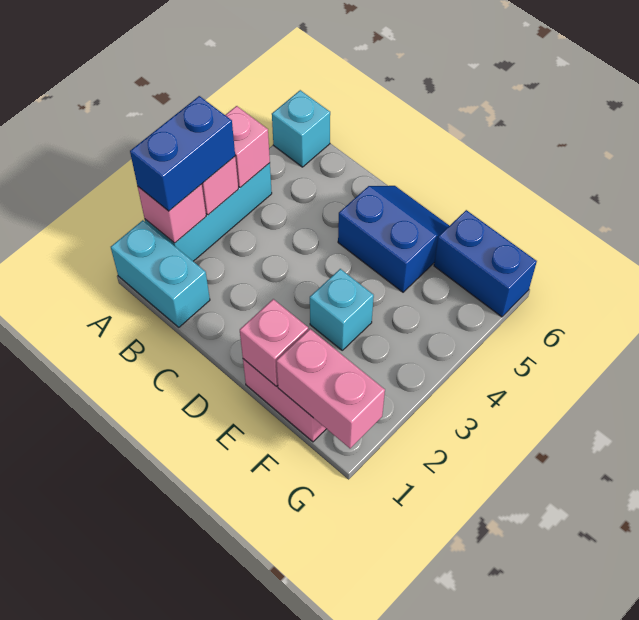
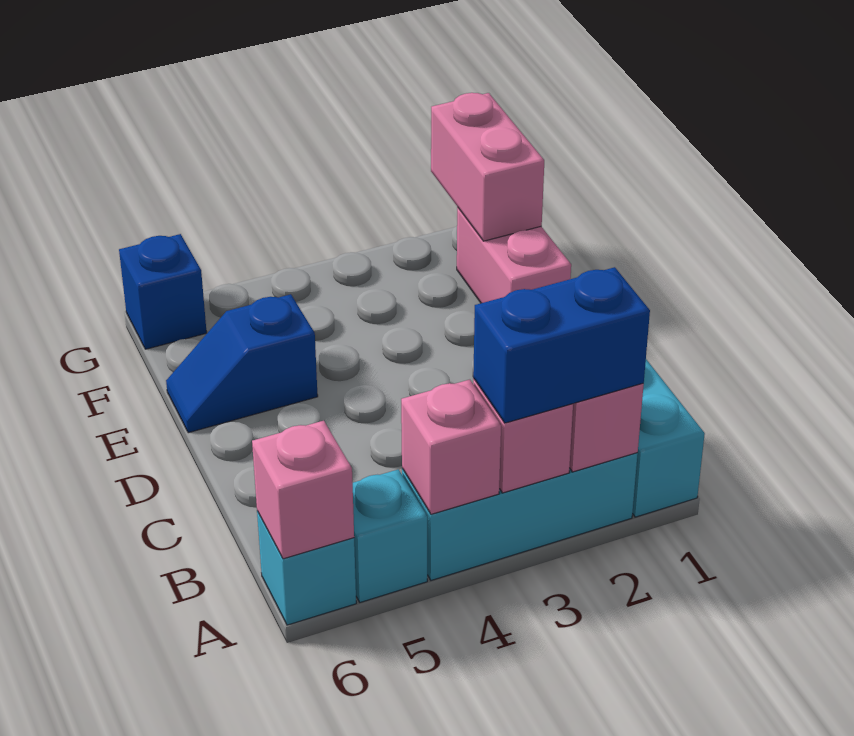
blue 2x2 slope [338,186,449,292] -> blue 1x2 slope [166,294,318,433]
pink 1x1 brick [240,299,308,386] -> pink 1x1 brick moved to [252,421,354,559]
cyan 1x1 brick [310,269,374,350] -> cyan 1x1 brick moved to [353,469,427,602]
blue 1x2 brick [434,210,537,317] -> blue 1x1 brick [119,234,207,349]

